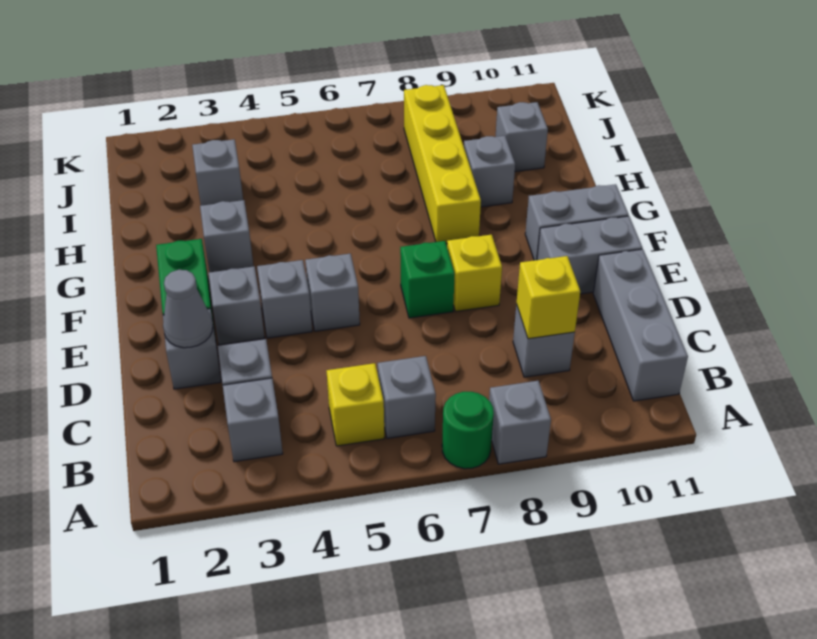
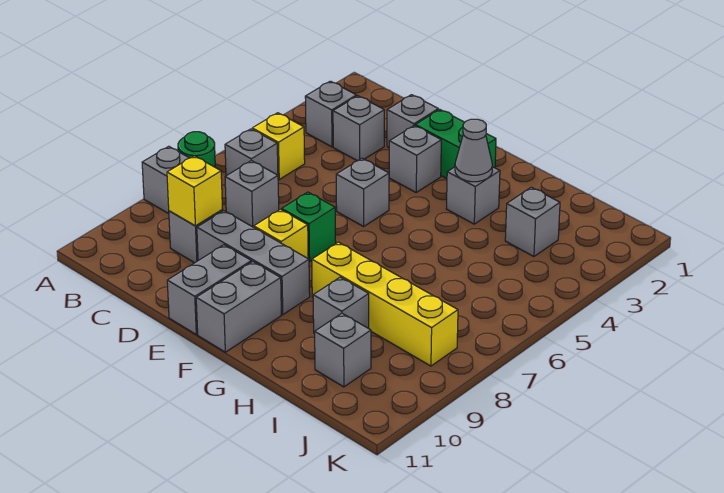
grey 1x3 brick [593,249,688,401] -> grey 1x3 brick moved to [197,211,310,314]
grey 1x1 cone [163,270,213,348] -> grey 1x1 cone moved to [455,119,492,182]
grey 1x1 brick [257,260,312,338] -> grey 1x1 brick moved to [225,161,279,227]

